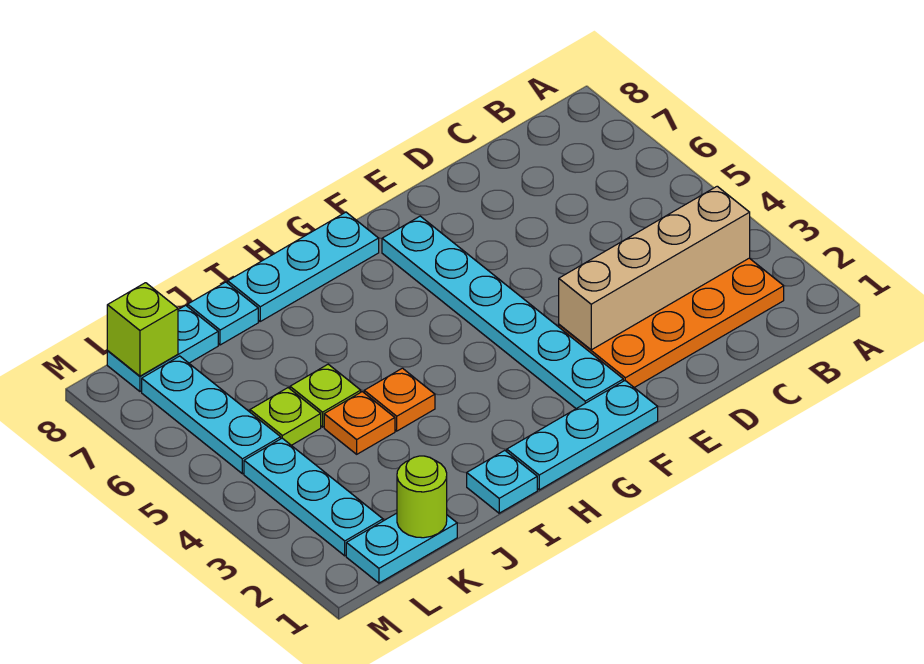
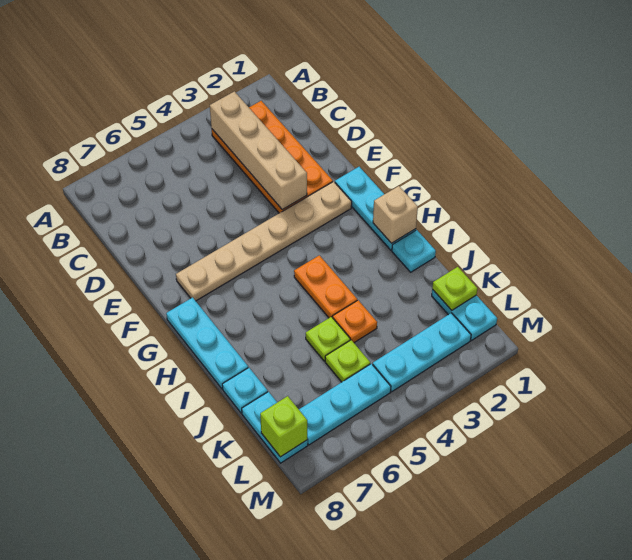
cyan 1x6 plate [382,216,623,409] -> tan 1x6 plate [176,181,352,301]
none -> tan 1x1 brick [373,186,418,243]
orange 1x1 plate [364,368,435,431] -> orange 1x2 plate [294,255,357,318]
lime 1x1 round brick [397,456,447,538] -> lime 1x1 plate [432,267,477,310]

